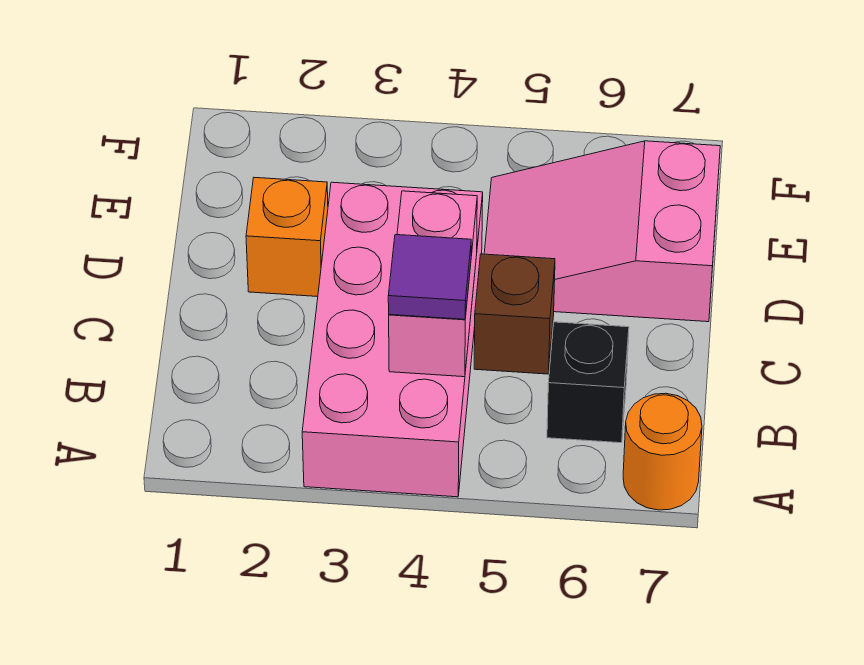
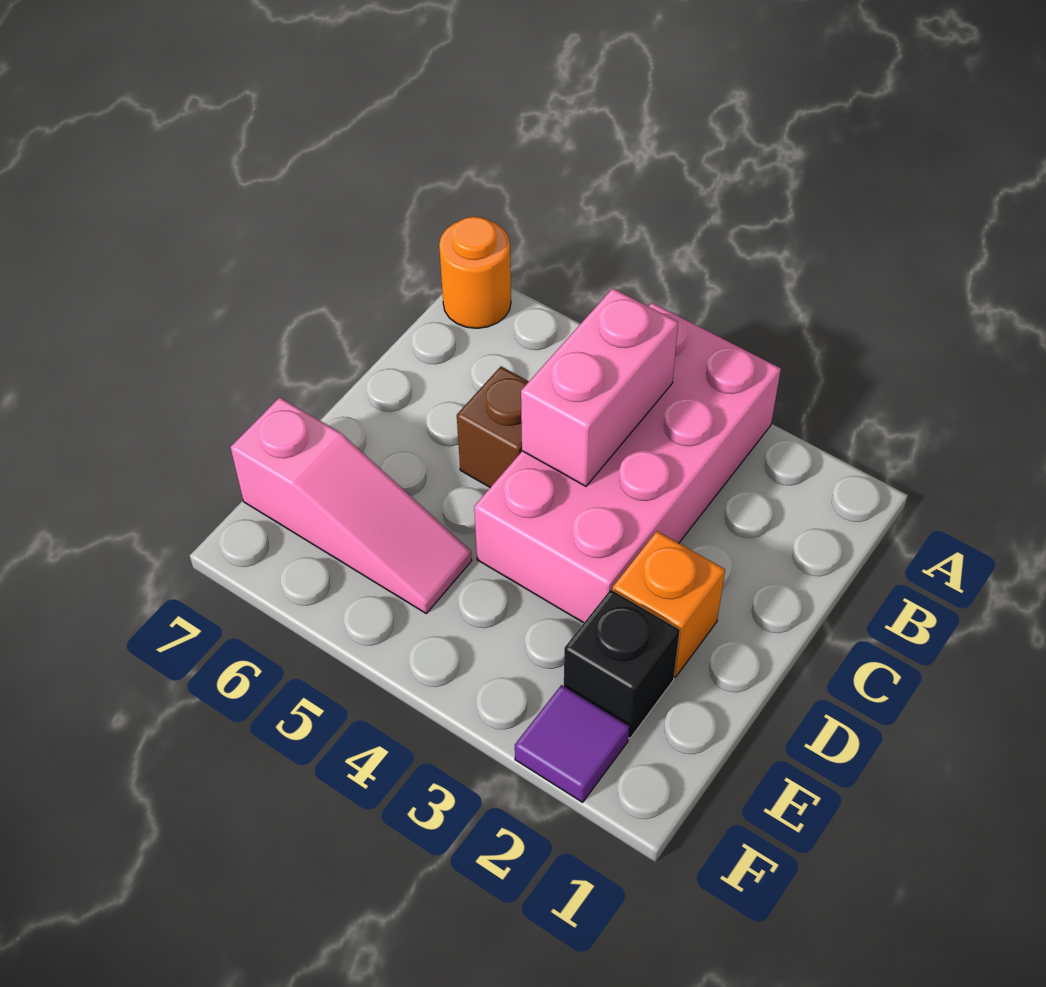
purple 1x1 tile [388,235,471,319] -> purple 1x1 tile moved to [515,685,629,802]
black 1x1 brick [547,322,629,443] -> black 1x1 brick moved to [564,590,680,738]
pink 2x3 slope [484,141,720,322] -> pink 1x3 slope [230,397,472,613]

